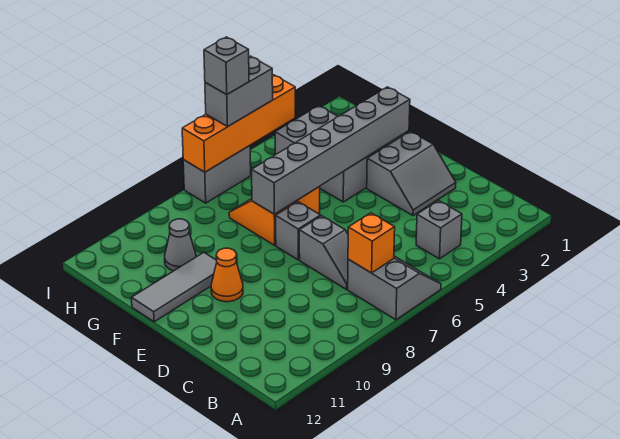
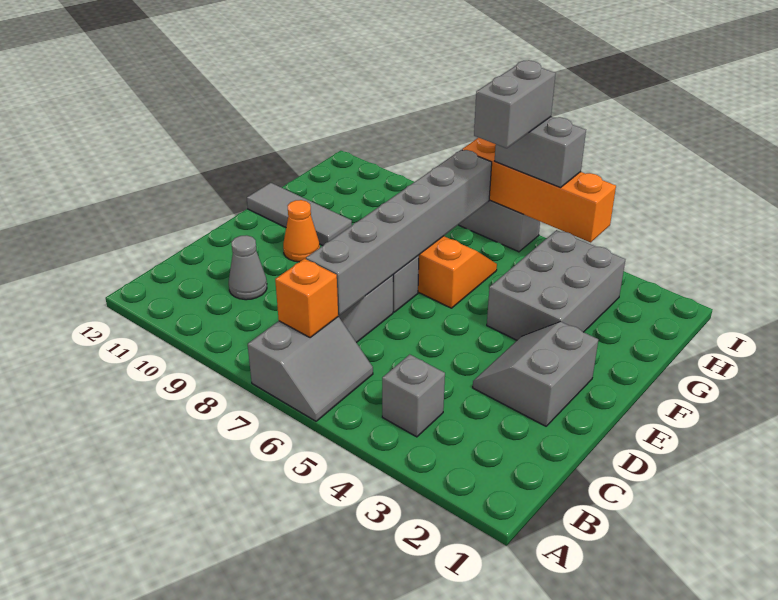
grey 2x2 slope [367,131,456,216] -> grey 2x2 slope turned to [473,322,598,426]
grey 1x6 brick [252,87,410,214] -> grey 1x6 brick turned to [306,150,492,315]
grey 1x1 cone [165,219,196,271] -> grey 1x1 cone moved to [229,235,267,300]
grey 1x1 brick [204,37,249,94] -> grey 1x2 brick [474,60,556,148]

